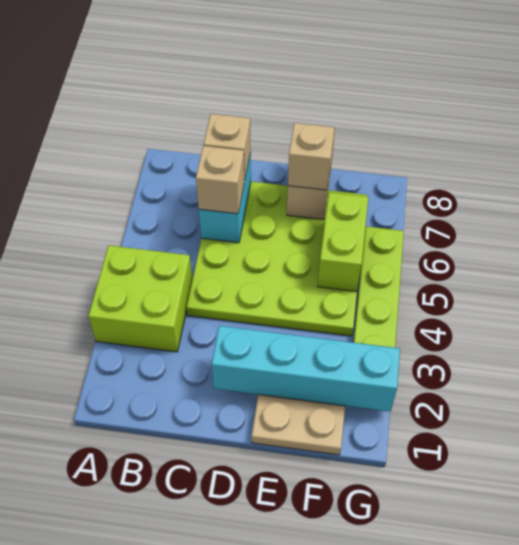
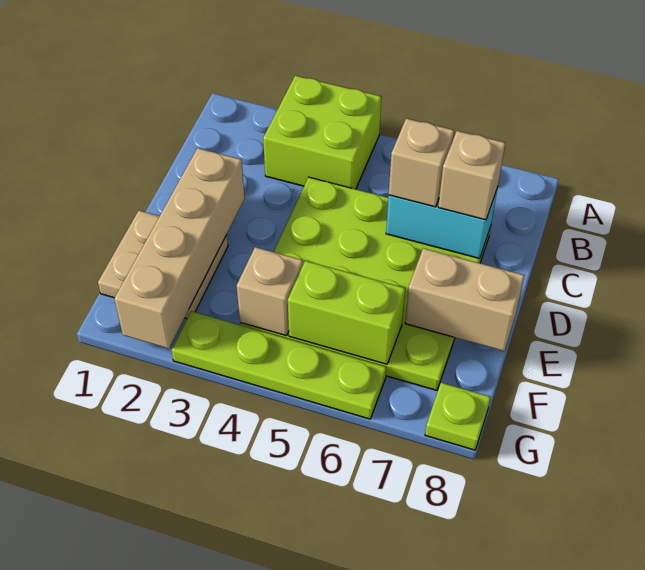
cyan 1x4 brick [212,326,400,412] -> tan 1x4 brick [114,148,245,349]
tan 1x1 brick [288,123,334,190] -> tan 1x1 brick moved to [237,247,303,336]
none -> lime 1x1 plate [425,383,490,450]

